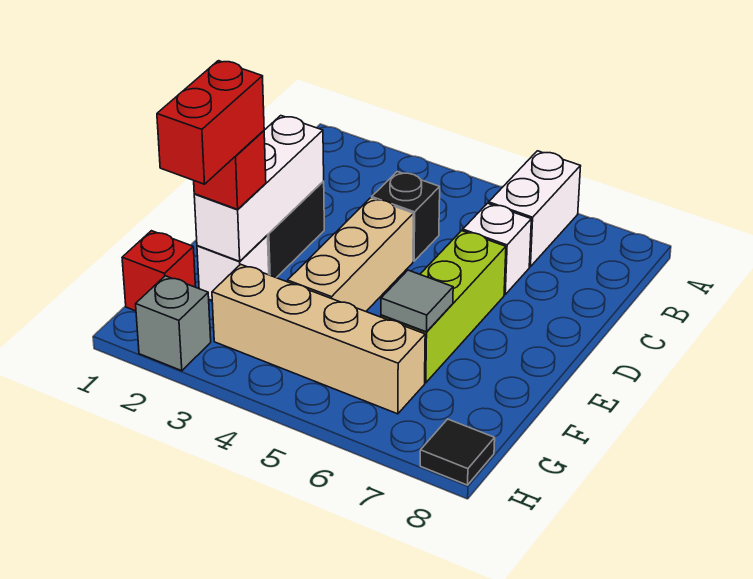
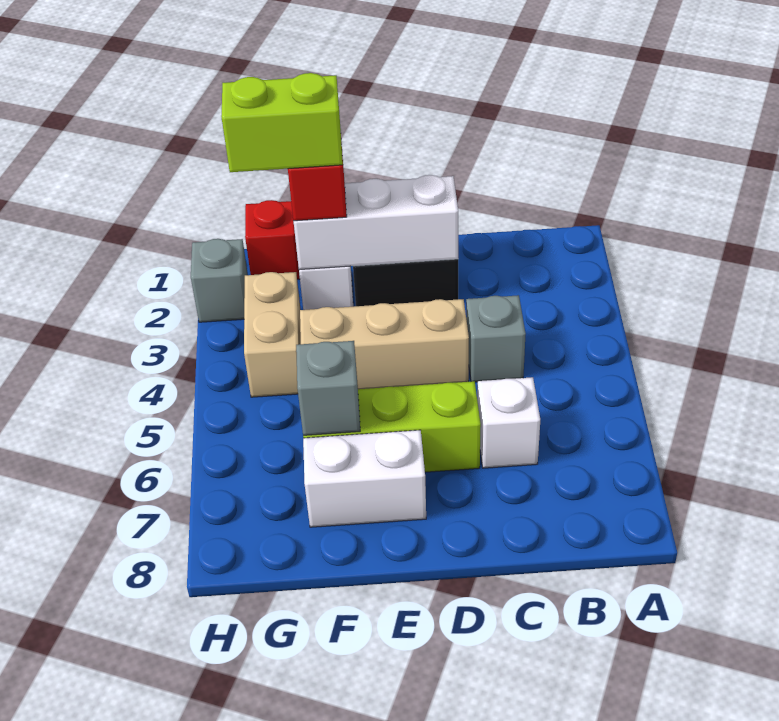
white 1x2 brick [489,151,581,267] -> white 1x2 brick moved to [303,430,426,527]
black 1x1 brick [372,172,440,261] -> grey 1x1 brick [466,295,526,382]
red 1x2 brick [157,61,264,184] -> lime 1x2 brick [221,73,343,172]
grey 1x1 tile [381,270,453,332] -> grey 1x1 brick [296,341,360,435]
tan 1x4 brick [212,264,425,414] -> tan 1x2 brick [244,272,301,397]
black 1x1 tile [420,419,495,485] -> none

